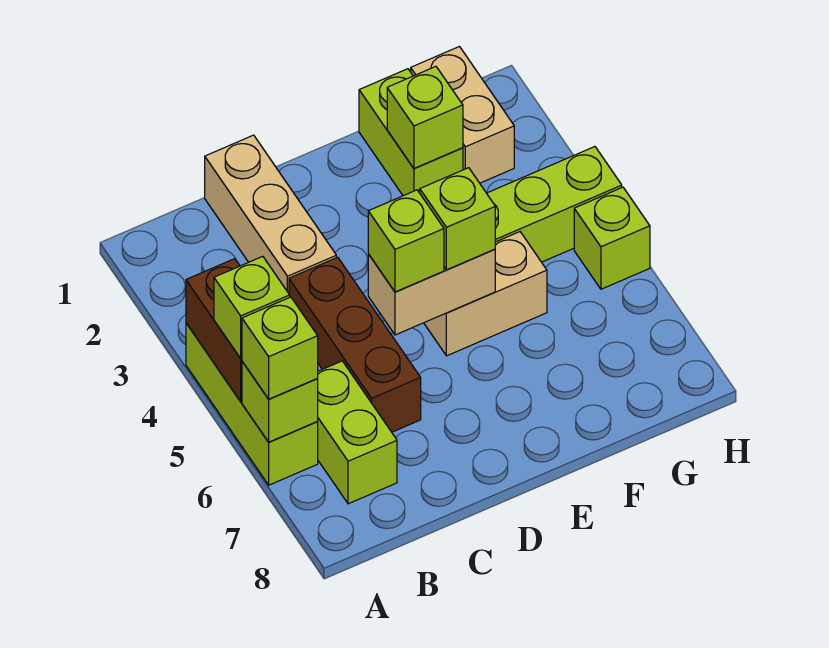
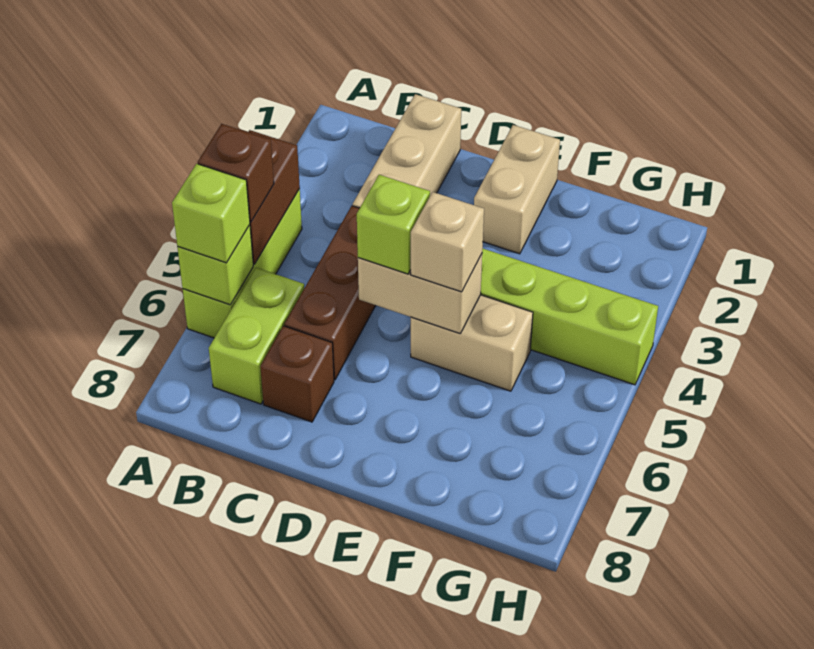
lime 1x1 brick [214,256,290,358] -> brown 1x1 brick [198,124,274,222]
none -> brown 1x1 brick [260,326,334,422]
lime 1x1 brick [420,168,495,270] -> tan 1x1 brick [411,192,484,292]
lime 1x2 brick [359,69,463,196] -> none
lime 1x1 brick [387,67,463,168] -> none
tan 1x2 brick [411,47,514,183] -> tan 1x2 brick moved to [474,125,560,254]
lime 1x1 brick [574,187,650,289] -> none

